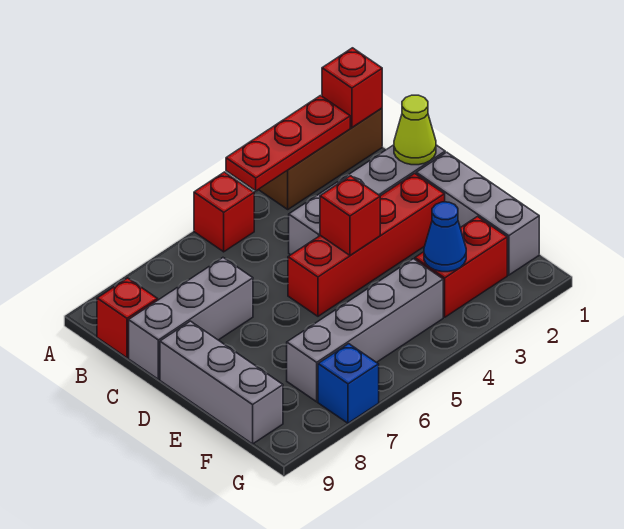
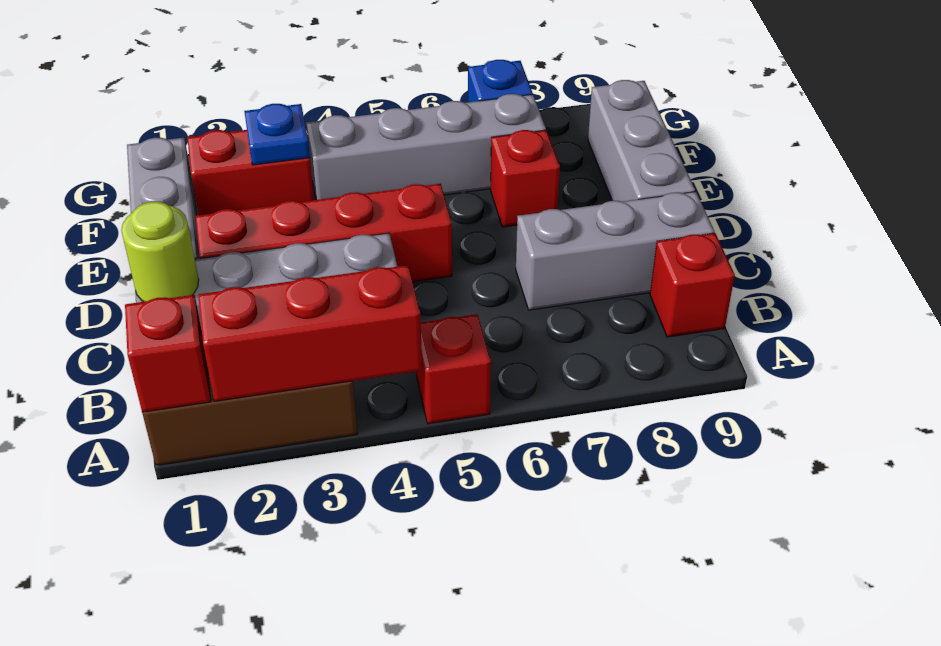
red 1x3 plate [226,96,350,191] -> red 1x3 brick [198,265,422,401]
lime 1x1 cone [394,95,436,165] -> lime 1x1 round brick [121,202,199,302]
red 1x1 brick [320,176,380,255] -> red 1x1 brick moved to [491,130,560,227]
blue 1x1 cone [424,202,466,272] -> blue 1x1 plate [244,104,310,165]

